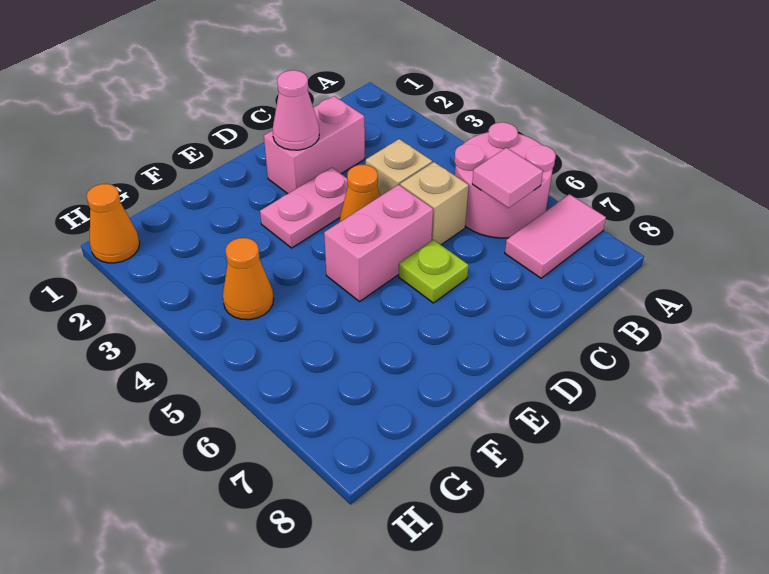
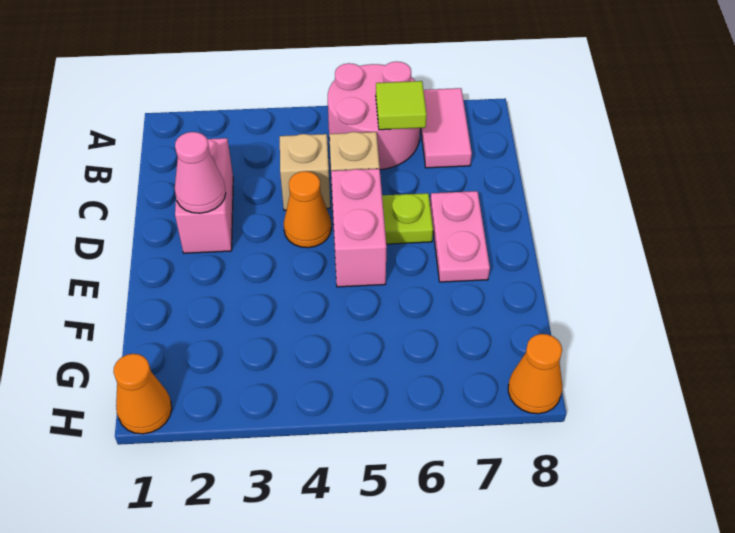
pink 1x1 tile [472,148,543,208] -> lime 1x1 tile [376,81,427,130]
pink 1x2 plate [260,167,348,248] -> pink 1x2 plate moved to [430,191,490,282]
orange 1x1 cone [223,238,274,320] -> orange 1x1 cone moved to [508,334,562,414]

